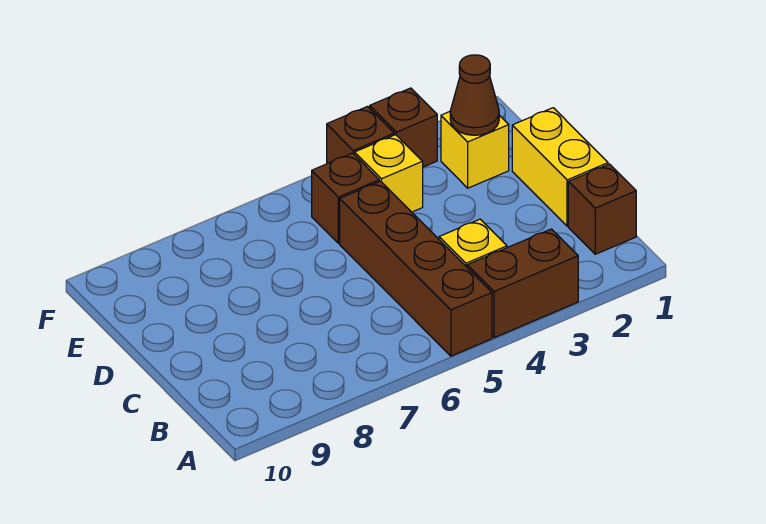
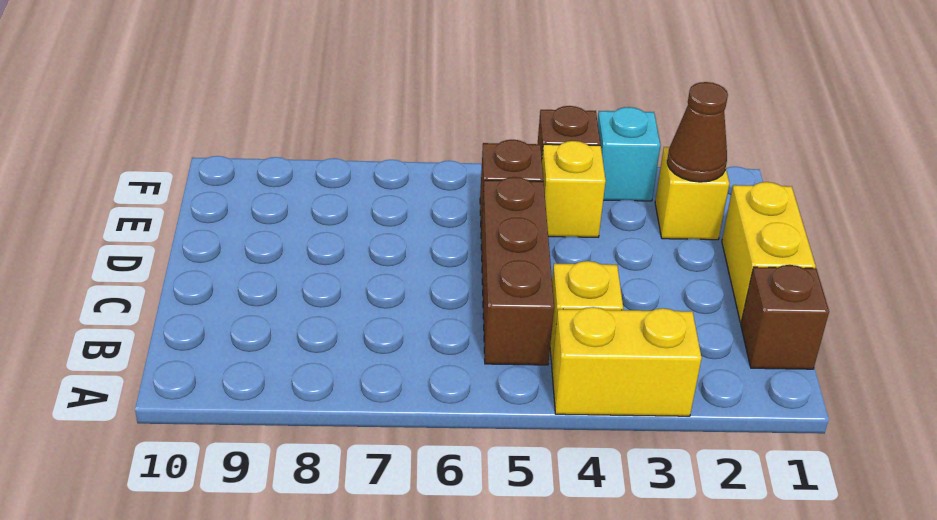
brown 1x2 brick [467,229,578,338] -> yellow 1x2 brick [552,307,702,416]
brown 1x4 brick [340,181,492,356] -> brown 1x3 brick [481,177,554,365]
brown 1x1 brick [370,88,437,167] -> cyan 1x1 brick [597,107,661,201]

